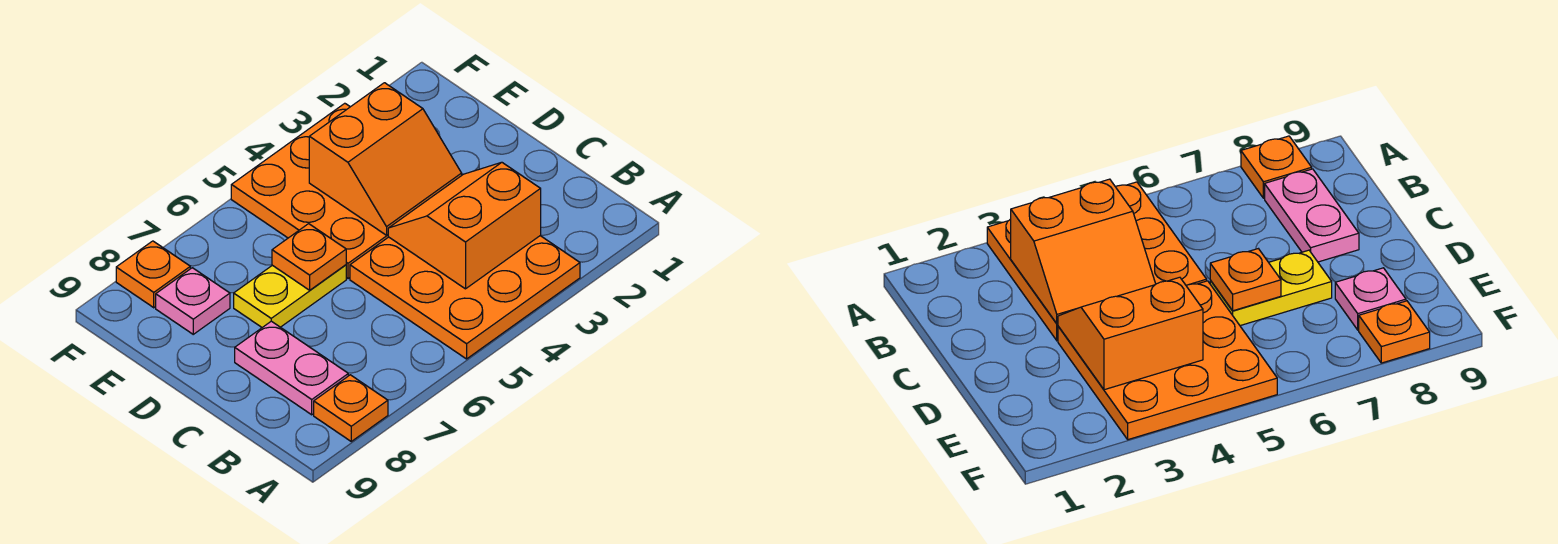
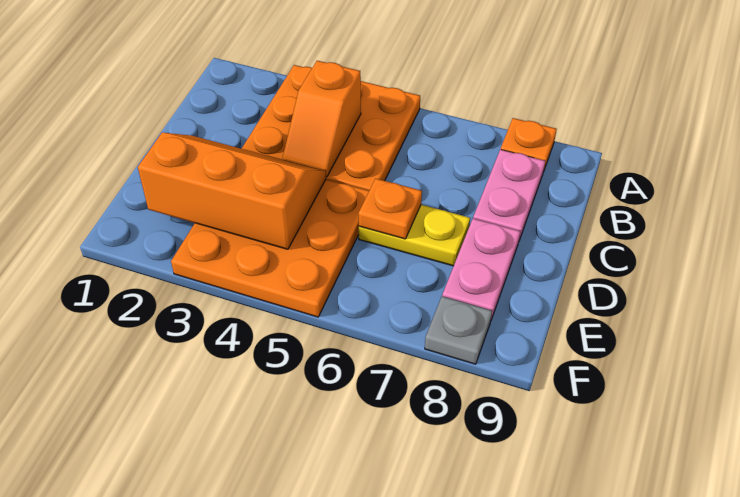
orange 2x2 slope [388,162,541,289] -> orange 1x2 slope [283,61,361,177]
orange 2x2 slope [309,83,462,235] -> orange 2x3 slope [138,133,326,249]
pink 1x1 plate [156,268,230,334] -> pink 1x2 plate [442,219,520,320]
orange 1x1 plate [116,241,190,308] -> grey 1x1 plate [425,296,492,364]

